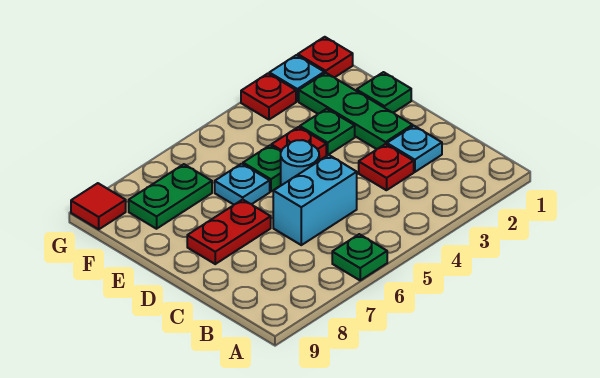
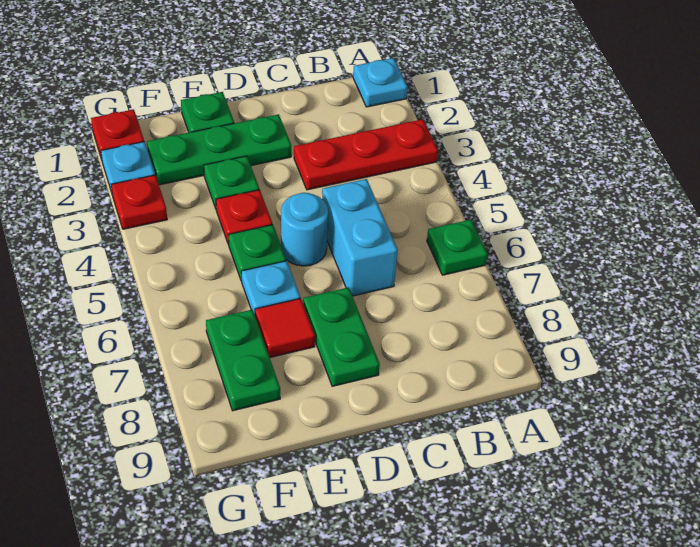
cyan 1x1 plate [387,126,442,172] -> cyan 1x1 plate moved to [353,58,408,107]
red 1x1 plate [359,144,414,190] -> red 1x3 plate [294,119,438,190]
red 1x2 plate [187,200,271,264] -> green 1x2 plate [303,287,380,386]
red 1x1 tile [71,183,126,229] -> red 1x1 tile moved to [255,298,315,357]

